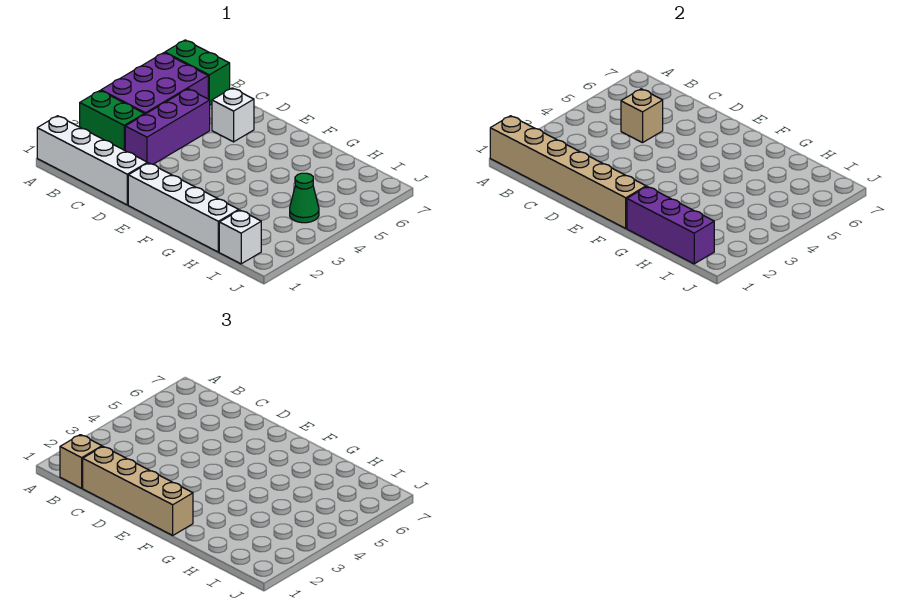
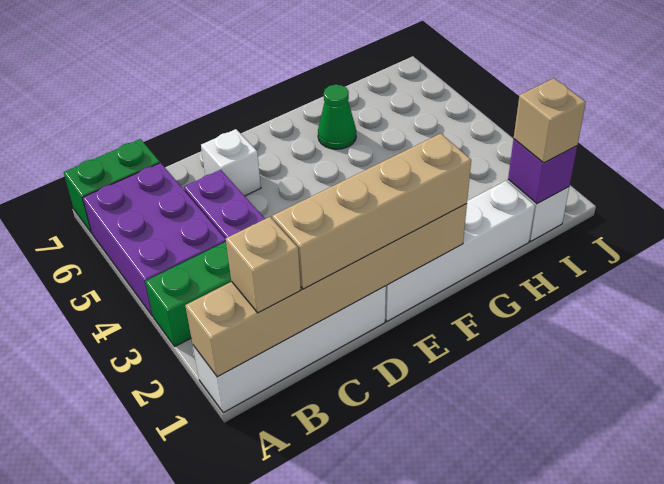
tan 1x1 brick [621,89,663,143] -> tan 1x1 brick moved to [514,78,586,163]
purple 1x3 brick [627,187,714,264] -> purple 1x1 brick [508,139,577,204]
green 1x1 cone [290,173,319,223] -> green 1x1 cone moved to [318,85,356,149]

